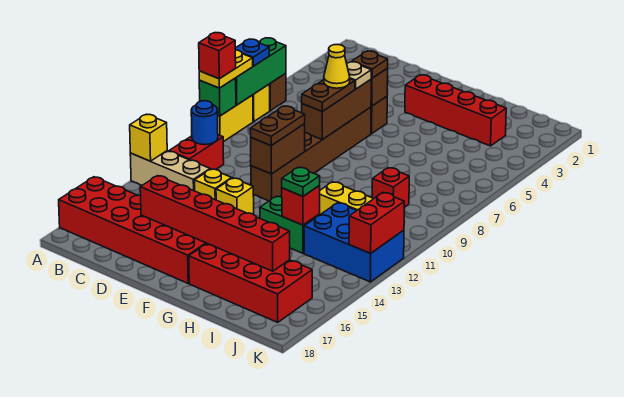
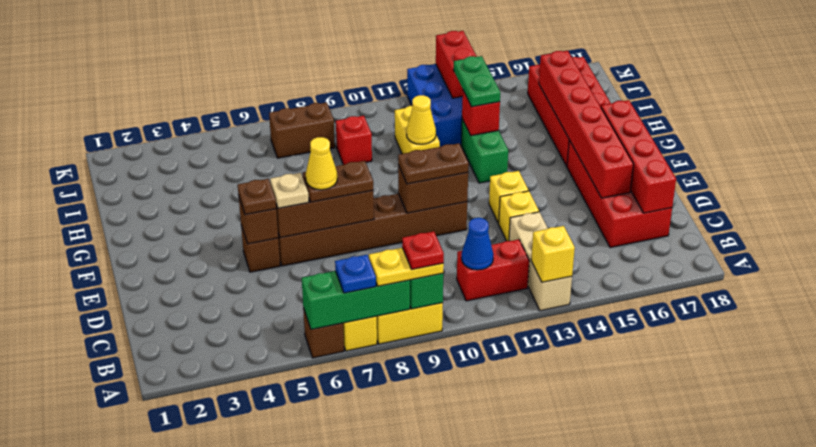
red 1x1 brick [199,33,236,79] -> red 1x1 plate [402,231,444,269]
red 2x6 brick [59,177,207,283] -> red 2x4 brick [567,140,672,248]
blue 1x1 round brick [191,101,218,145] -> blue 1x1 cone [461,218,493,270]
red 1x4 brick [405,75,506,146] -> red 1x4 brick moved to [601,100,676,213]
none -> yellow 1x1 cone [407,95,436,144]
green 1x1 plate [282,167,320,196] -> green 1x2 plate [454,56,500,107]
none -> brown 1x2 brick [269,102,335,158]
red 1x2 brick [349,193,404,253] -> red 1x2 brick turned to [436,31,477,98]

